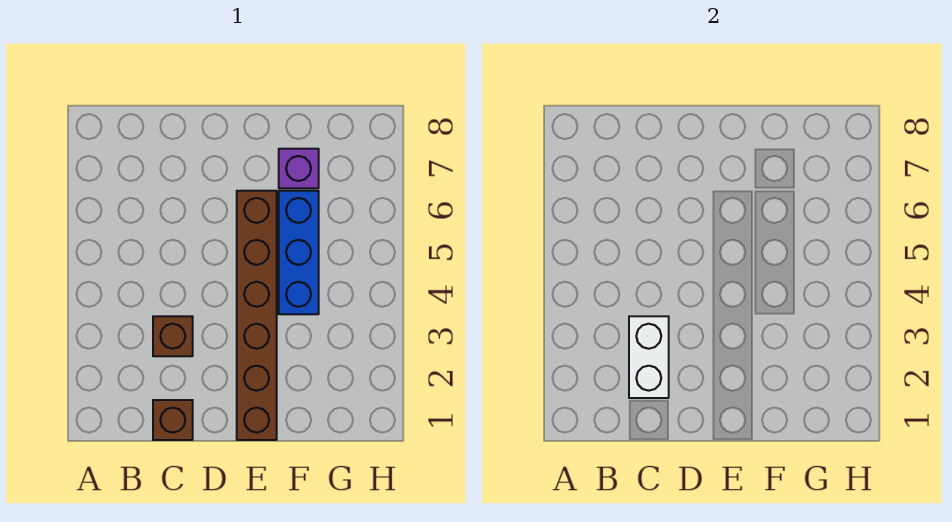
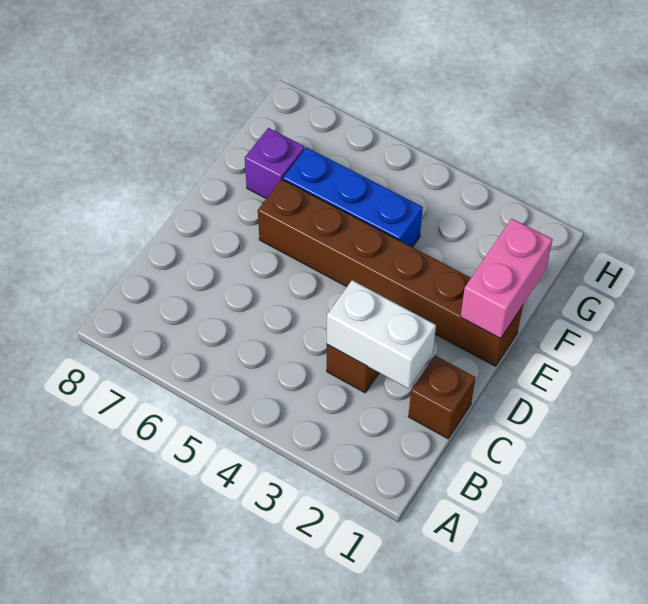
none -> pink 1x2 brick [461,219,553,339]

